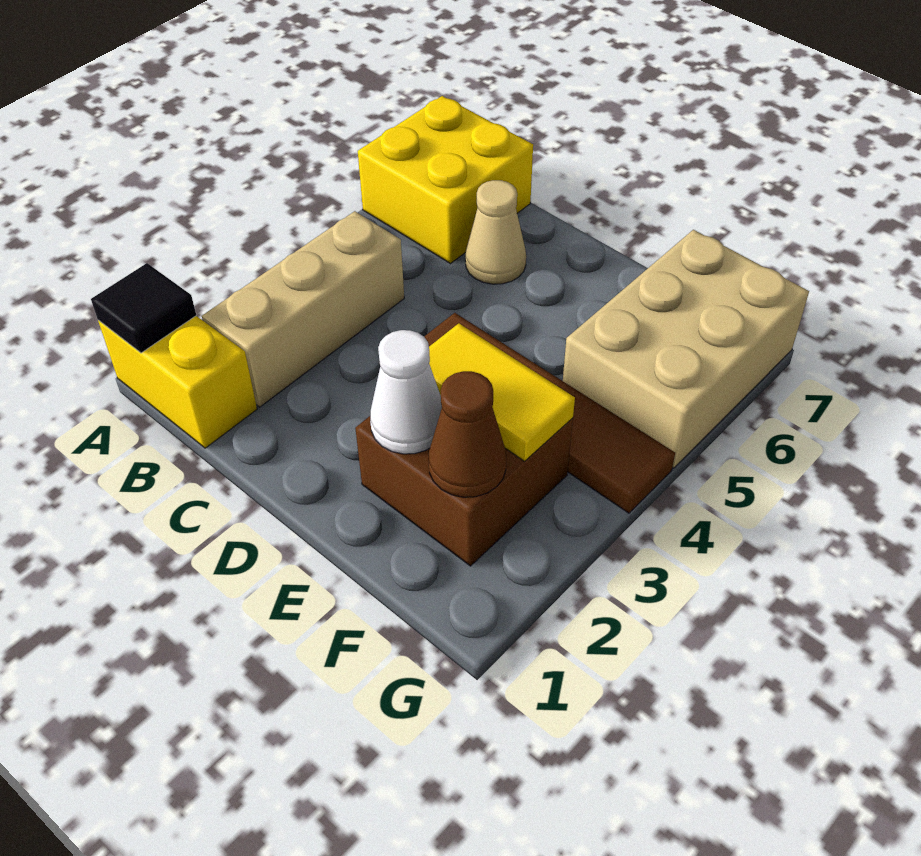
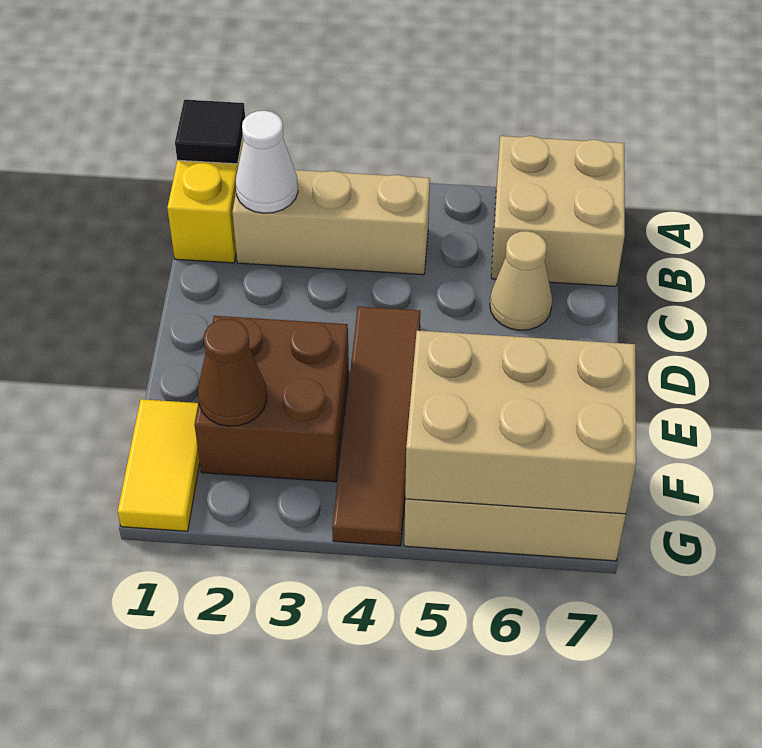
yellow 2x2 brick [358,96,533,263] -> tan 2x2 brick [491,136,625,286]
white 1x1 cone [370,330,442,454] -> white 1x1 cone moved to [236,111,298,213]
yellow 1x2 tile [429,323,575,461] -> yellow 1x2 tile moved to [118,399,200,531]
none -> tan 2x3 brick [405,330,636,514]

